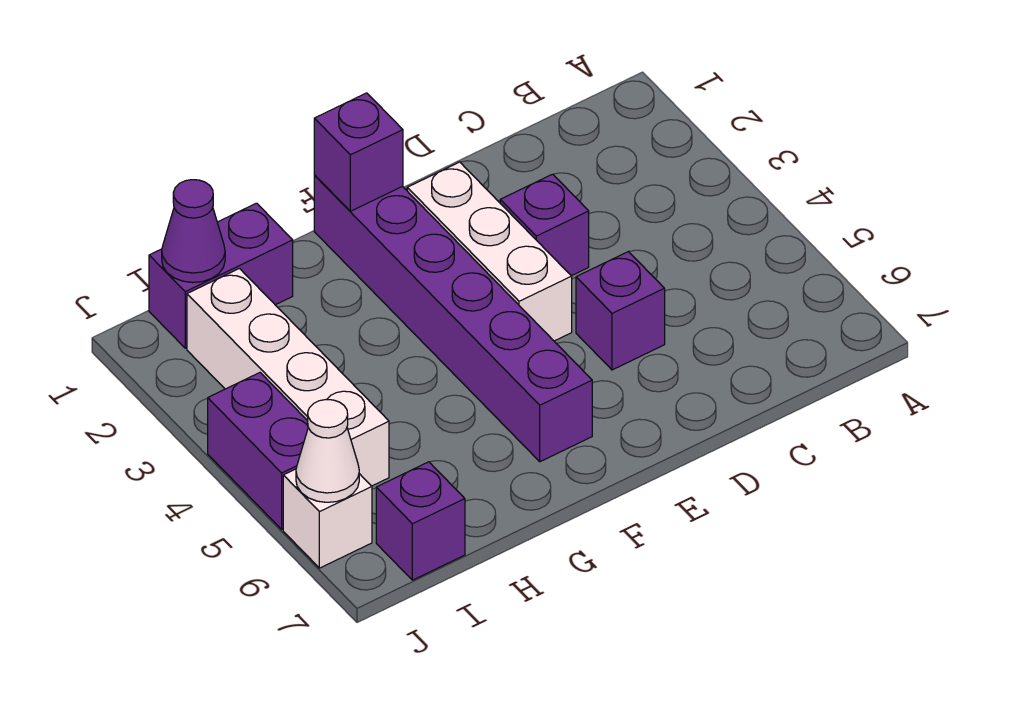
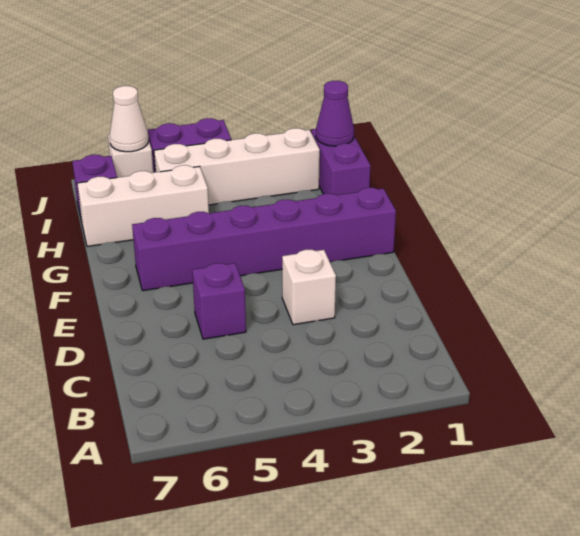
purple 1x1 brick [500,174,589,276] -> white 1x1 brick [282,250,336,325]
white 1x3 brick [407,162,572,341] -> white 1x3 brick moved to [77,165,209,246]
purple 1x1 brick [314,93,403,211] -> none

